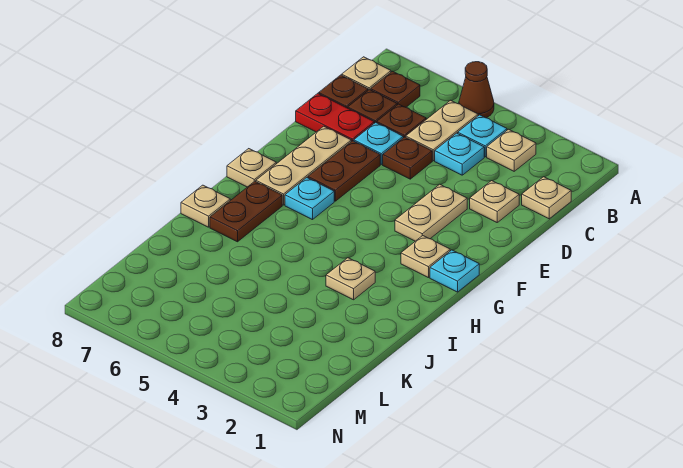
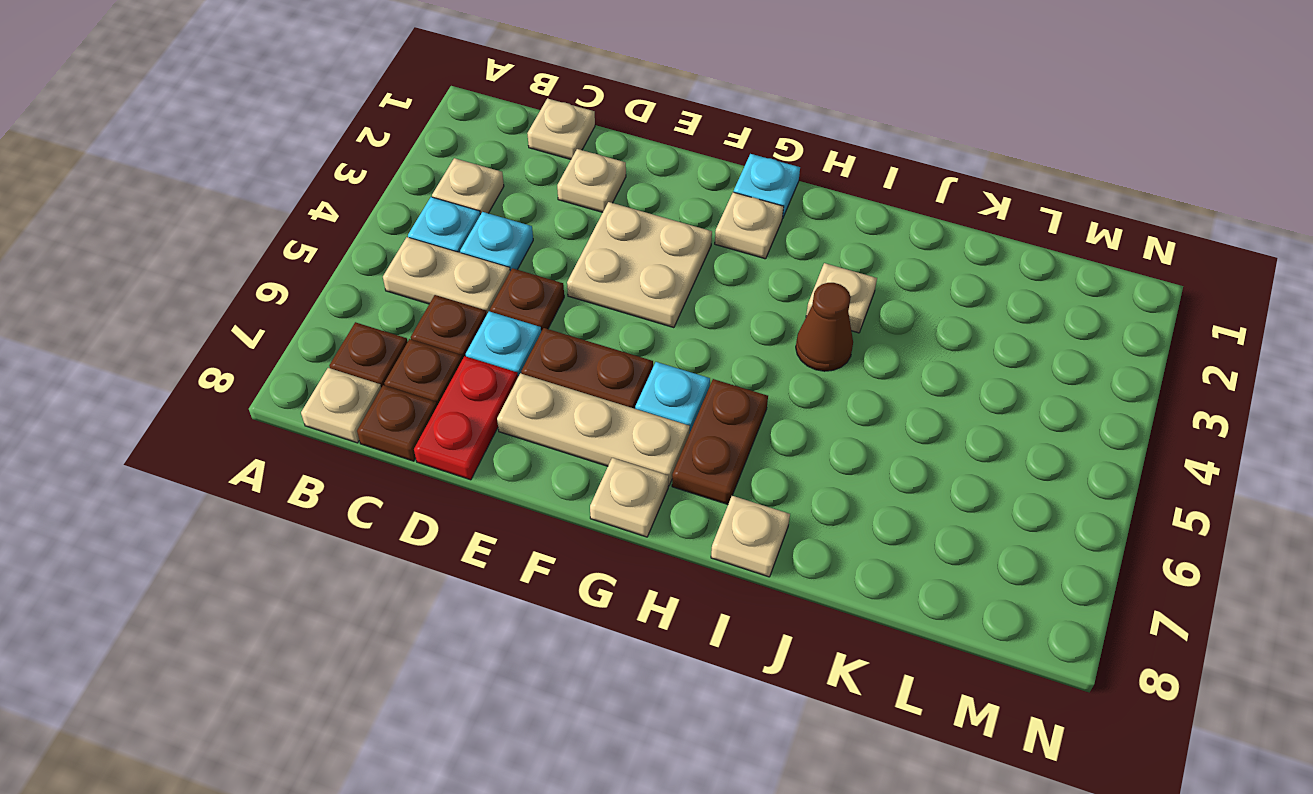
brown 1x1 cone [459,62,494,118] -> brown 1x1 cone moved to [796,283,853,371]
tan 1x2 plate [395,184,467,241] -> tan 2x2 plate [567,202,712,328]
brown 1x2 plate [210,181,282,242] -> brown 1x2 plate turned to [672,379,768,504]

